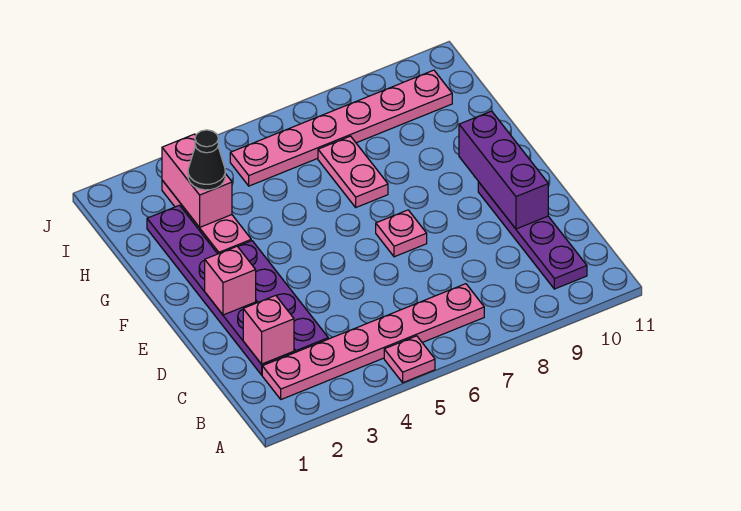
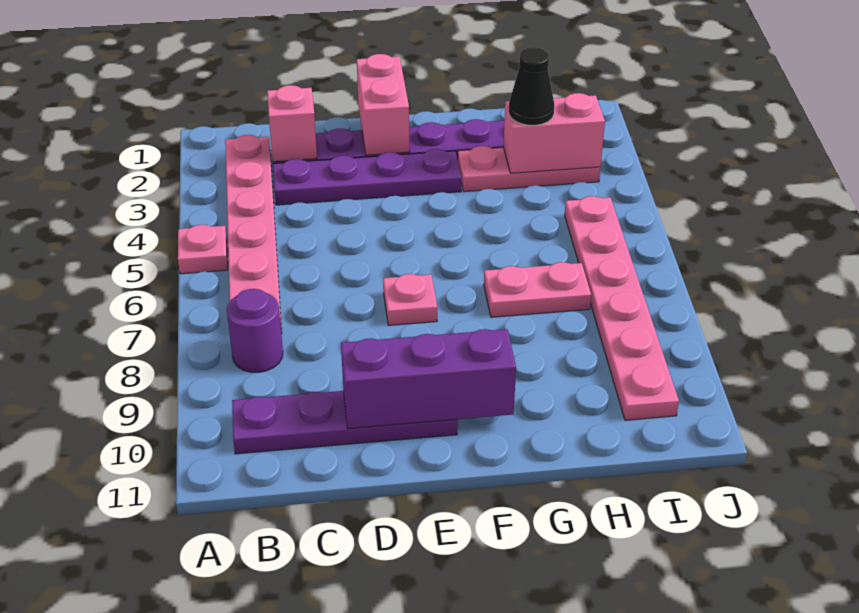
none -> purple 1x1 round brick [227,289,283,372]
pink 1x1 brick [205,246,256,315] -> pink 1x2 brick [357,54,410,155]

